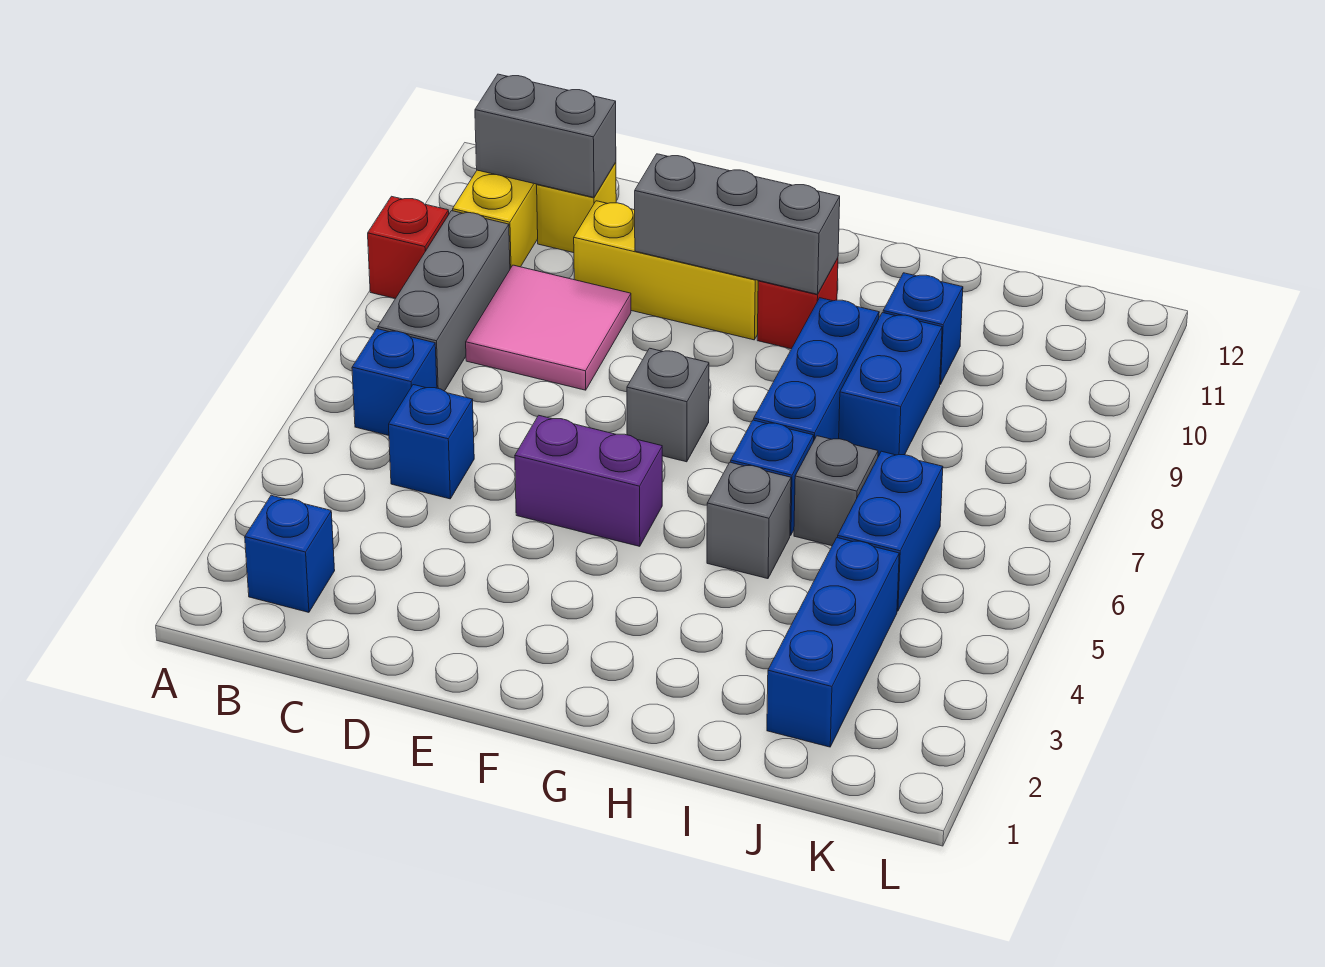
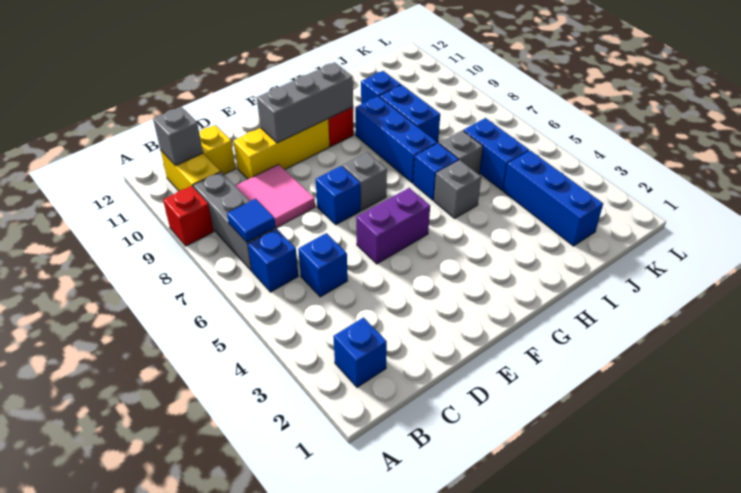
none -> blue 1x1 tile [227,199,276,242]
grey 1x2 brick [475,74,616,197] -> grey 1x1 brick [153,107,203,166]
none -> blue 1x1 brick [316,166,361,225]

